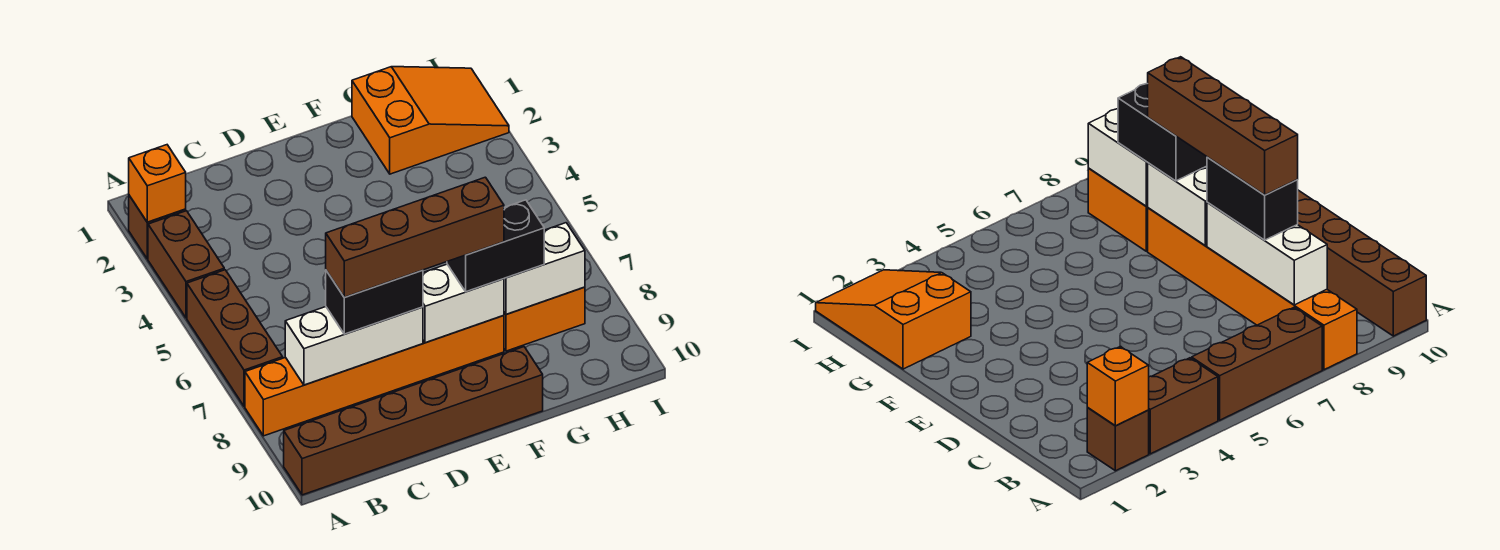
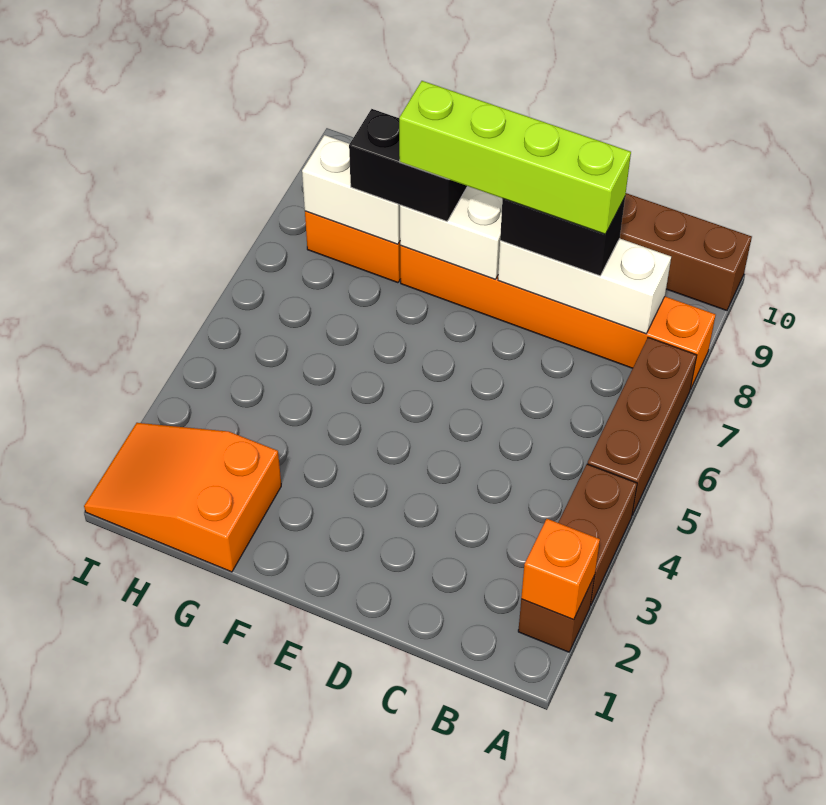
brown 1x4 brick [326,177,504,297] -> lime 1x4 brick [399,81,631,234]

